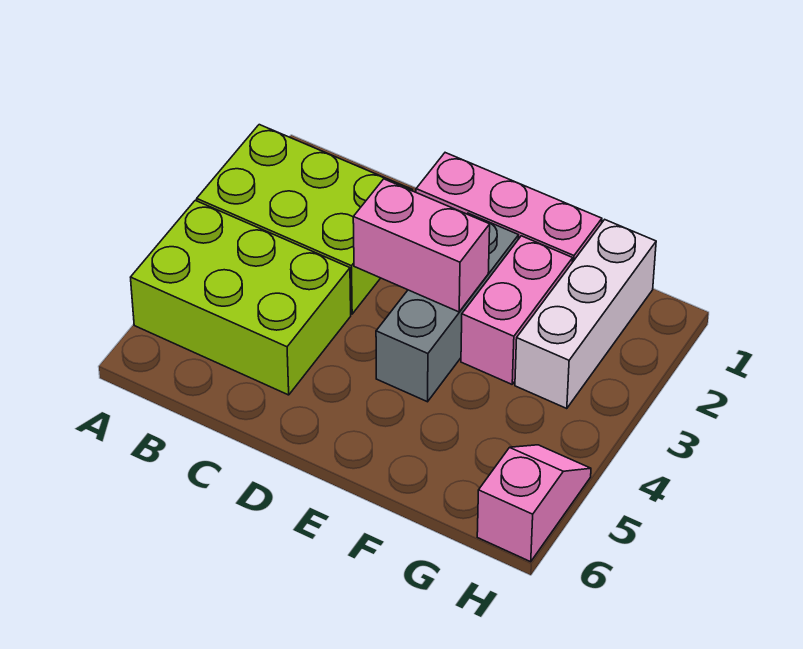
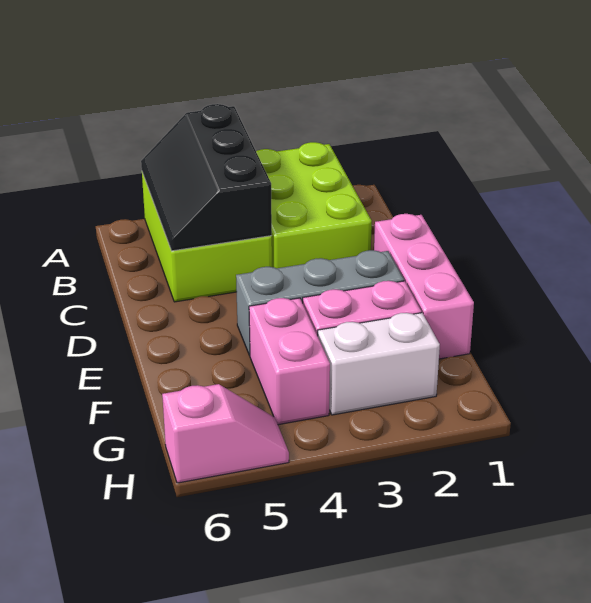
none -> black 2x3 slope [141,104,272,251]
pink 1x2 brick [353,179,490,312] -> pink 1x2 brick moved to [249,298,330,425]
white 1x3 brick [515,220,656,409] -> white 1x2 brick [318,313,440,415]

